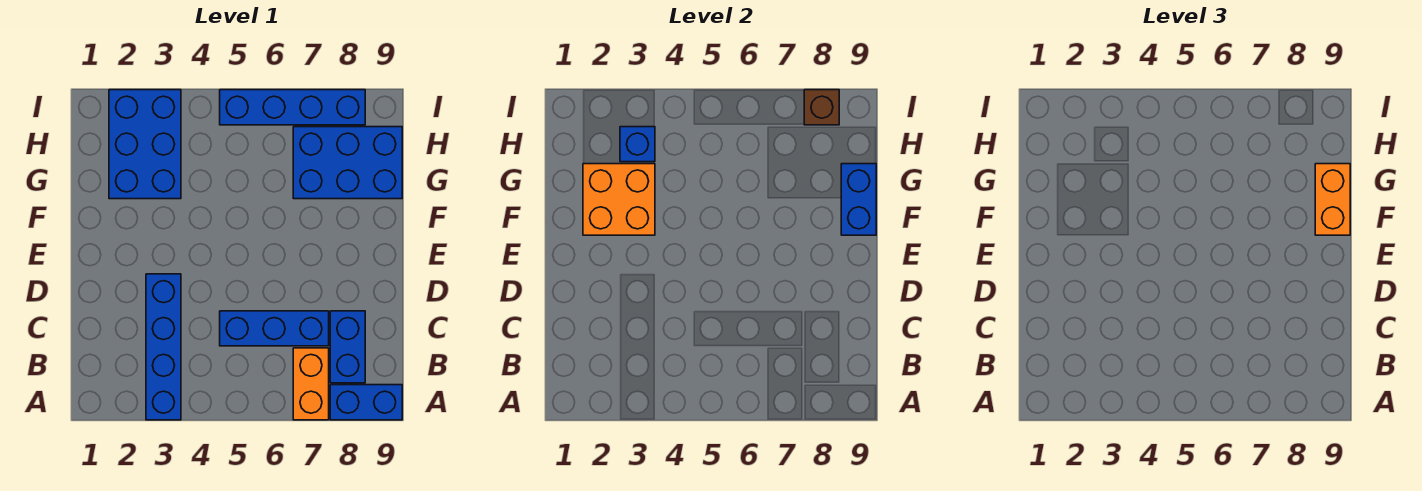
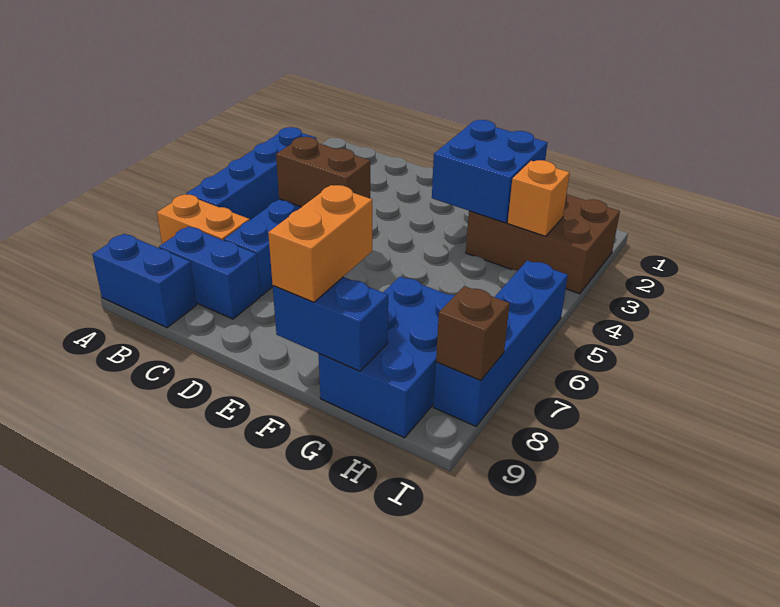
blue 1x4 brick [146,274,181,420] -> blue 1x4 brick turned to [186,127,316,220]
blue 1x2 brick [330,385,402,420] -> blue 1x2 brick turned to [92,234,197,328]
none -> brown 1x2 brick [276,137,370,207]
orange 2x2 brick [583,164,655,235] -> blue 2x2 brick [432,120,547,223]
orange 1x2 brick [1315,164,1350,235] -> orange 1x2 brick turned to [268,185,372,302]
blue 2x3 brick [109,90,181,199] -> brown 2x3 brick [466,194,620,294]
blue 1x1 brick [620,127,655,162] -> orange 1x1 brick [508,160,570,236]

